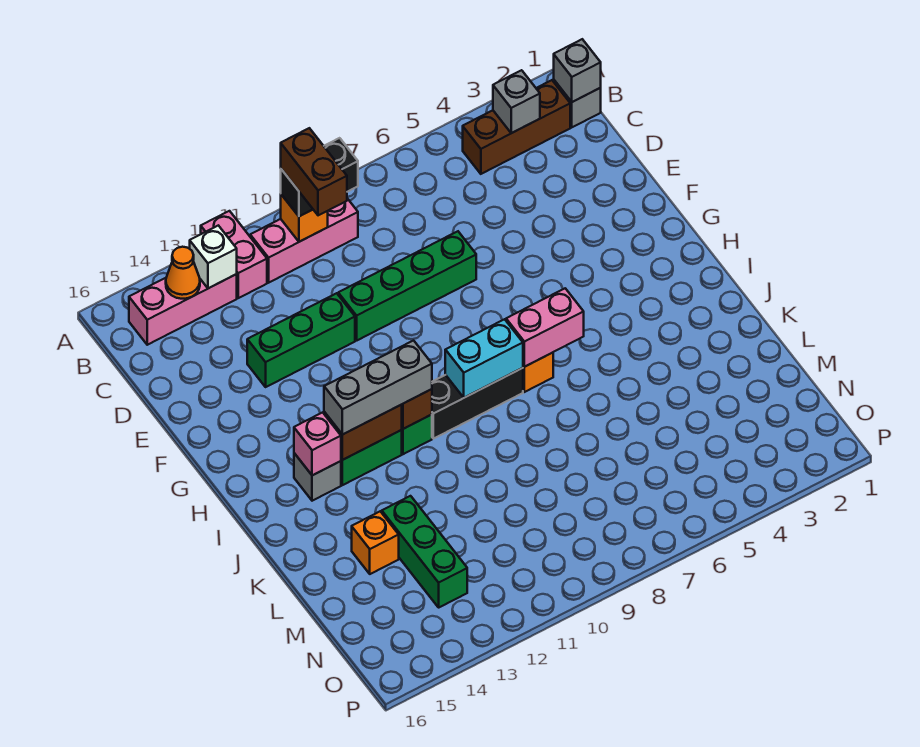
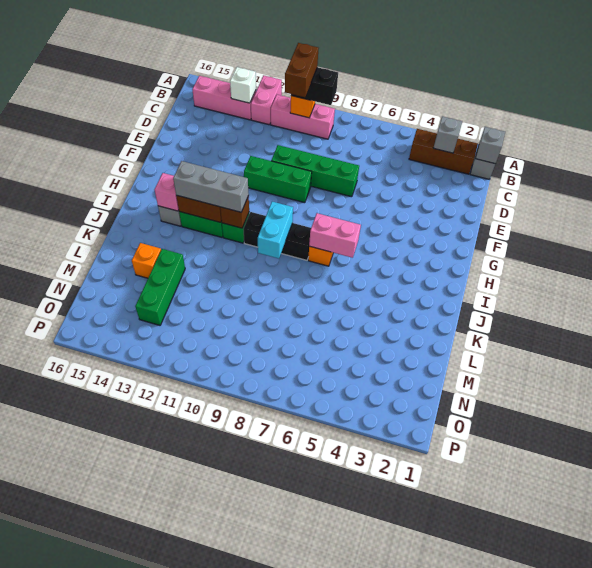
orange 1x1 cone [166,247,200,299] -> none
green 1x3 brick [247,293,355,387] -> green 1x3 brick moved to [244,156,312,203]
cyan 1x2 brick [445,319,523,398] -> cyan 1x2 brick turned to [258,202,293,258]

